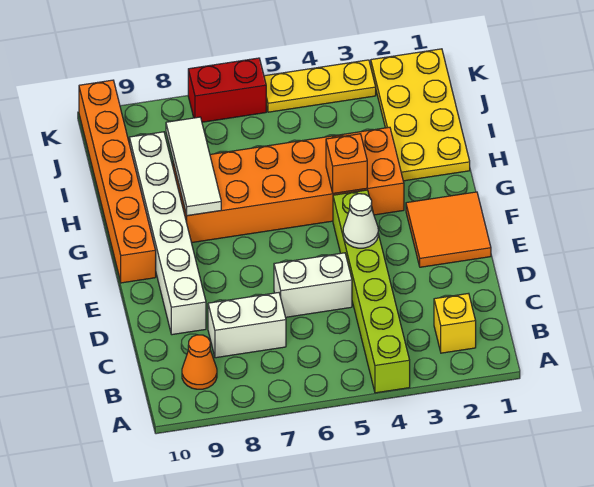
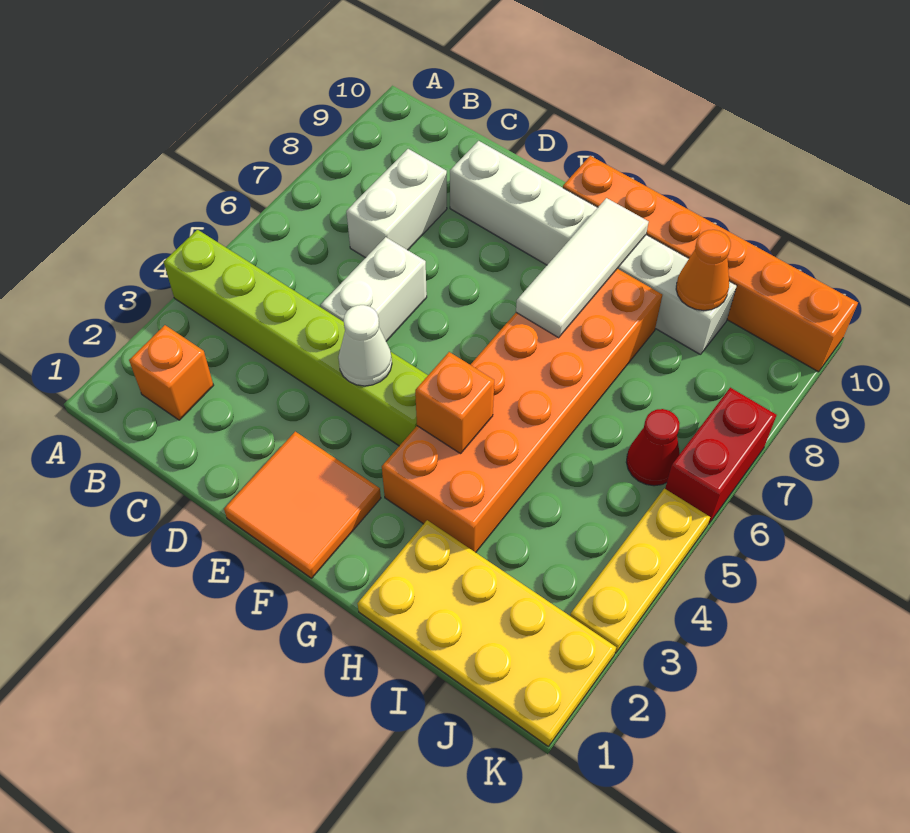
yellow 1x1 brick [434,293,476,353] -> orange 1x1 brick [129,325,214,420]
orange 1x1 cone [182,335,217,389] -> orange 1x1 cone moved to [676,230,731,310]
white 1x3 tile [166,117,221,216] -> white 1x3 tile turned to [516,198,649,338]
none -> red 1x1 cone [626,409,680,486]

